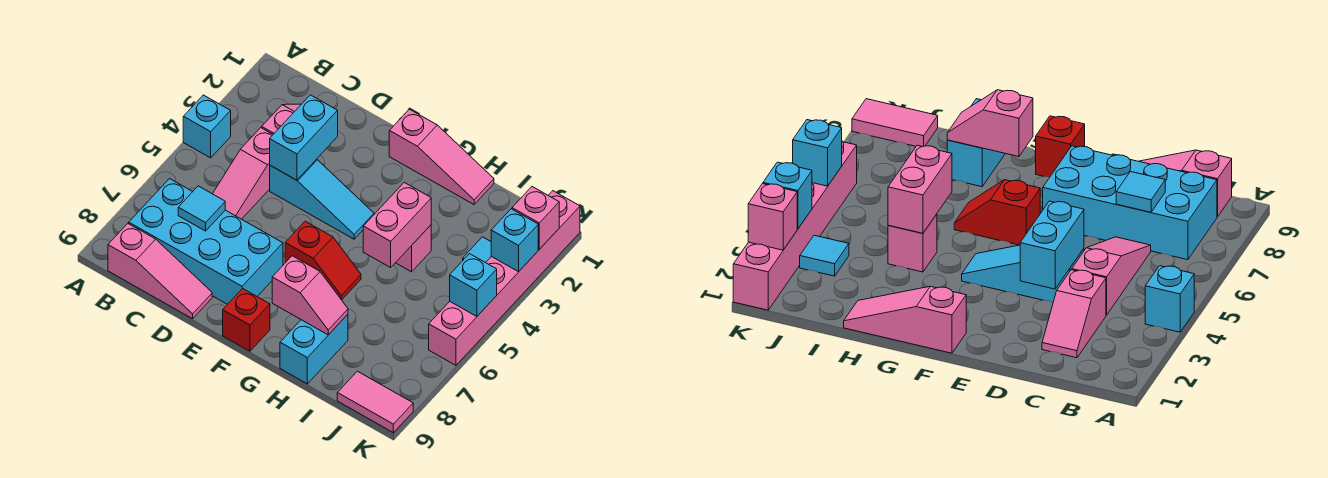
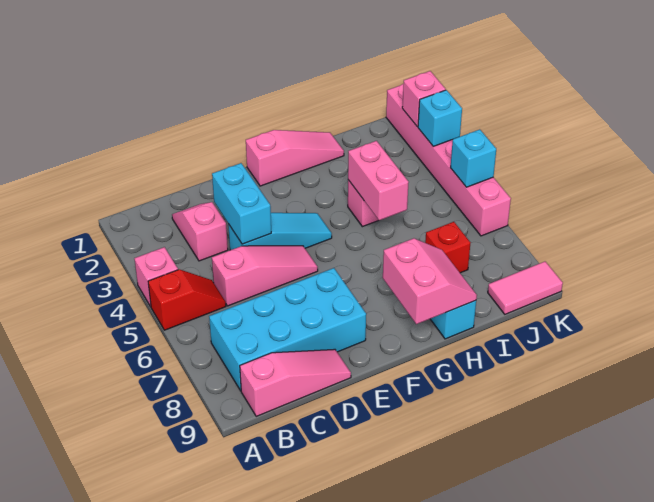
cyan 1x1 brick [183,95,231,158] -> pink 1x1 brick [134,247,178,307]
pink 1x3 slope [213,128,273,219] -> pink 1x3 slope turned to [212,246,318,306]
cyan 1x1 tile [178,186,225,231] -> none
red 1x2 slope [285,221,361,300] -> red 1x2 slope moved to [148,270,226,330]
red 1x1 brick [223,288,270,351] -> red 1x1 brick moved to [425,222,471,273]
pink 1x2 slope [272,256,348,335] -> pink 2x2 slope [383,238,477,324]
cyan 1x1 tile [463,237,491,263] -> none

